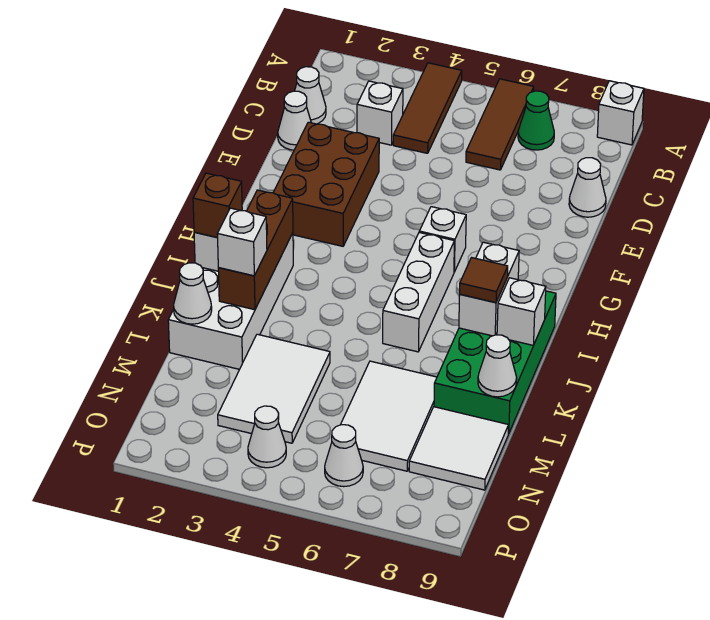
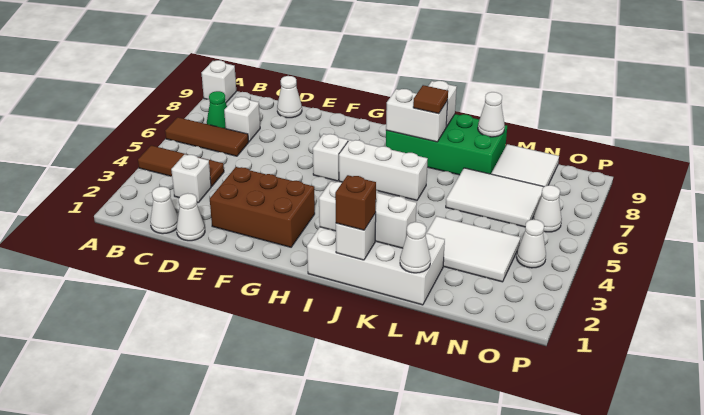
brown 1x3 brick [218,190,293,310] -> white 1x3 brick [319,181,417,248]
white 1x1 brick [217,208,267,276] -> white 1x1 brick moved to [224,97,260,142]

